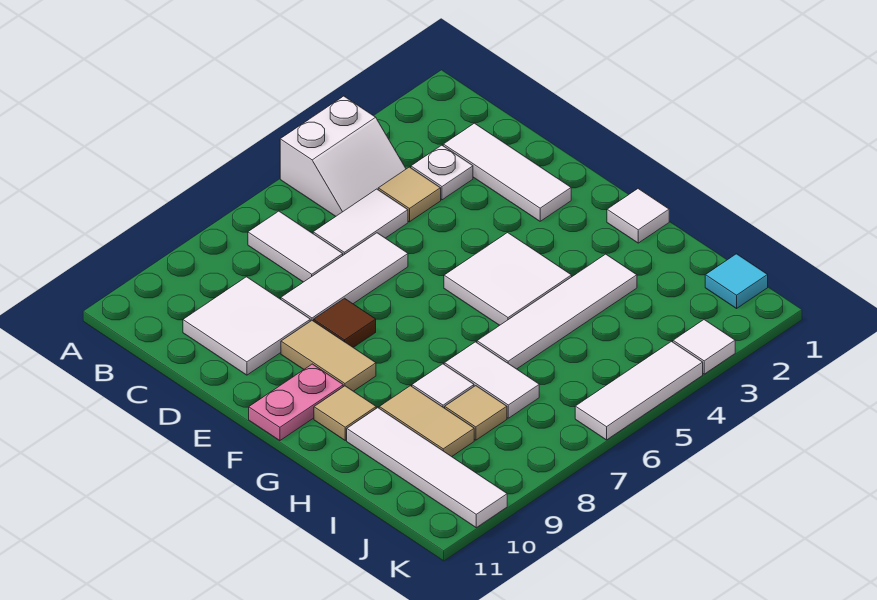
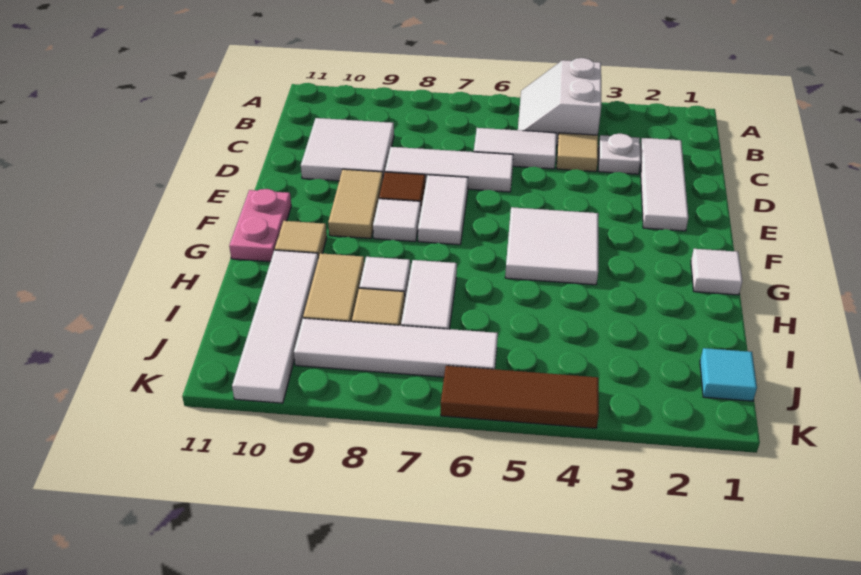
white 2x2 slope [280,96,406,216] -> white 2x2 slope turned to [518,58,601,145]
white 1x2 tile [248,211,343,282] -> white 1x2 tile moved to [418,175,468,245]
pink 1x2 plate [249,364,343,441] -> pink 1x2 plate turned to [229,189,291,262]
white 1x4 tile [477,254,637,369] -> white 1x4 tile moved to [294,318,498,377]
white 1x1 tile [673,320,735,374] -> white 1x1 tile moved to [373,199,421,242]
white 1x3 tile [575,342,703,440] -> brown 1x3 tile [441,366,599,428]

